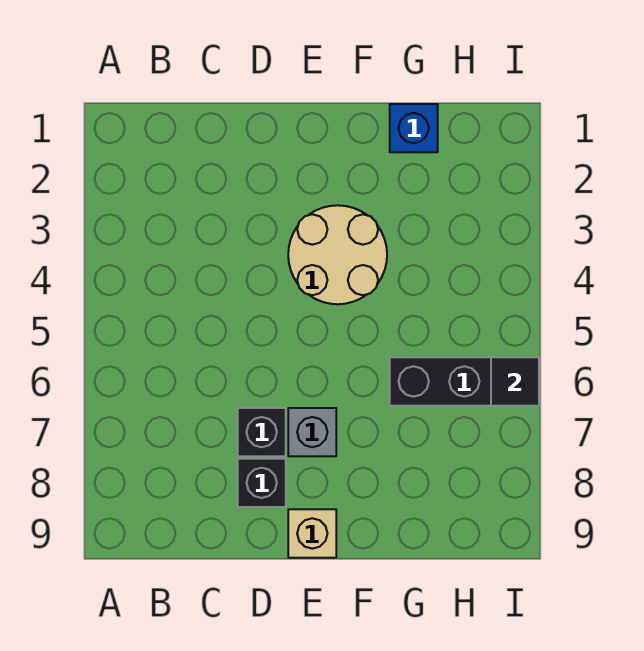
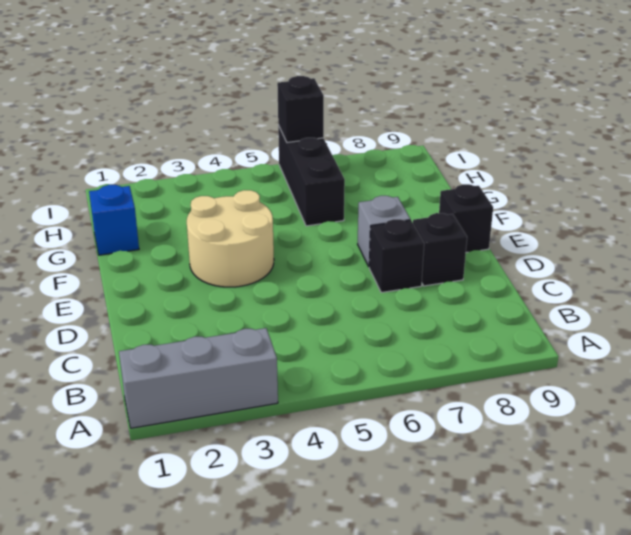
none -> grey 1x3 brick [119,328,278,428]
tan 1x1 brick [288,509,336,558] -> black 1x1 brick [439,184,493,253]
black 1x1 tile [491,357,539,406] -> black 1x1 brick [277,76,324,142]

